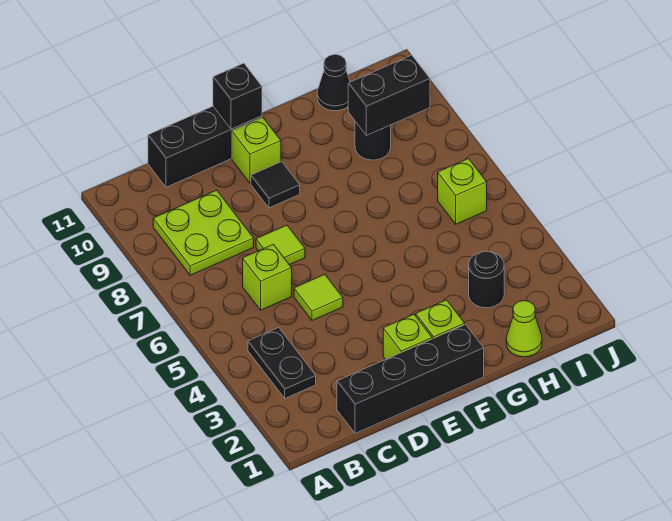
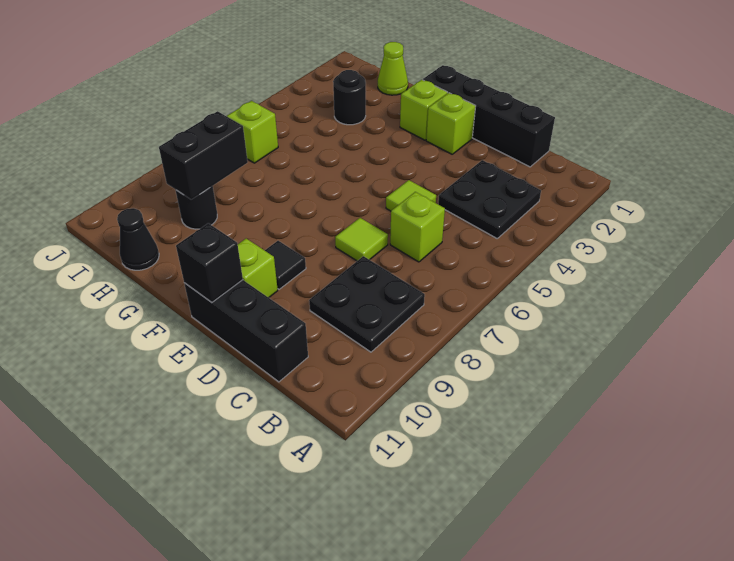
black 1x2 plate [248,328,316,398] -> black 2x2 plate [438,160,541,238]
lime 2x2 plate [153,190,254,275] -> black 2x2 plate [309,256,425,352]
black 1x2 brick [348,55,430,135] -> black 1x2 brick turned to [159,111,248,200]

